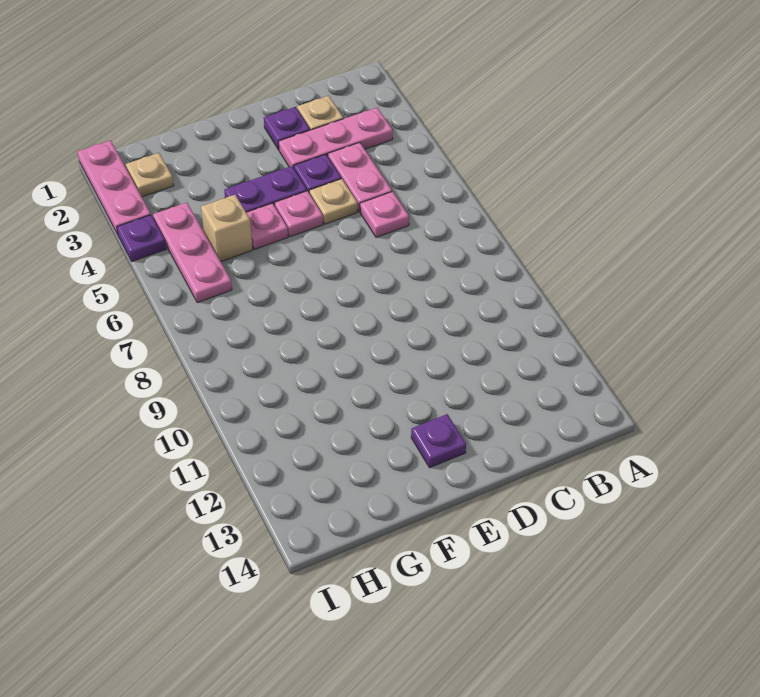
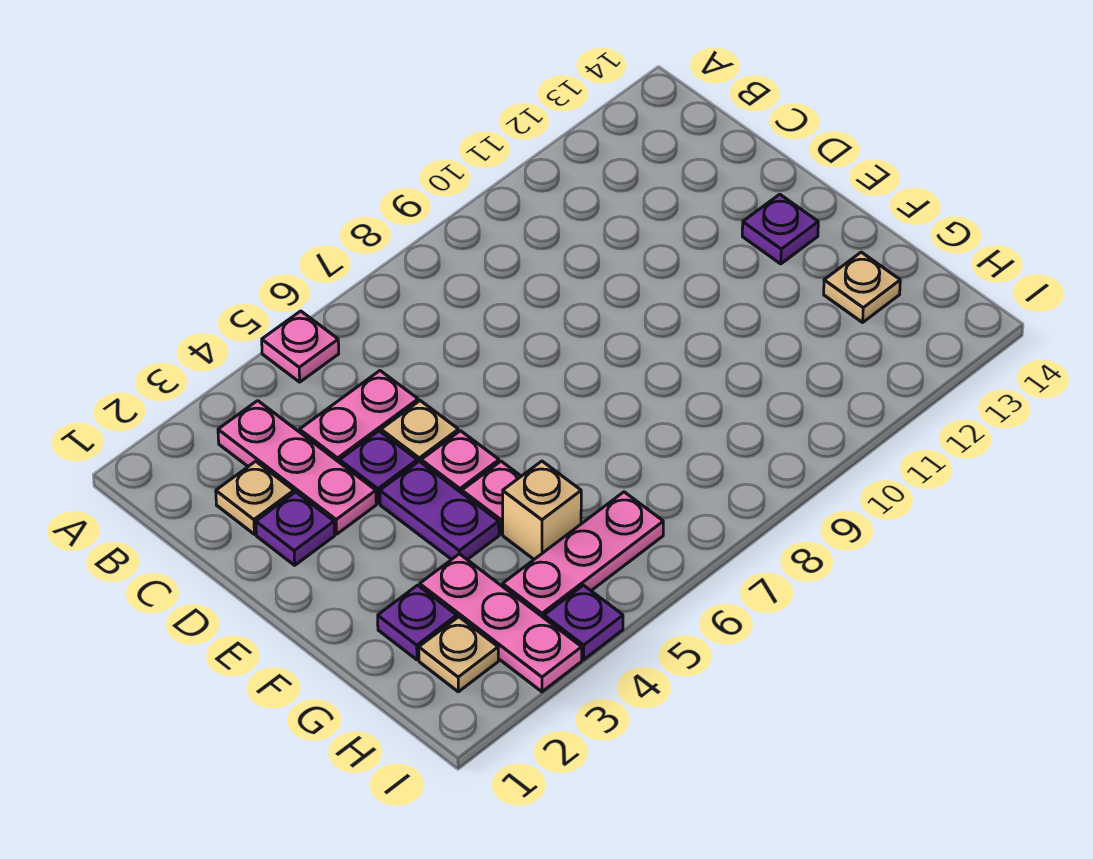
pink 1x1 plate [360,192,409,237] -> pink 1x1 plate moved to [262,311,339,382]
none -> purple 1x1 plate [378,585,457,660]
none -> tan 1x1 plate [824,252,900,322]
pink 1x3 plate [78,140,151,234] -> pink 1x3 plate turned to [420,554,582,692]

